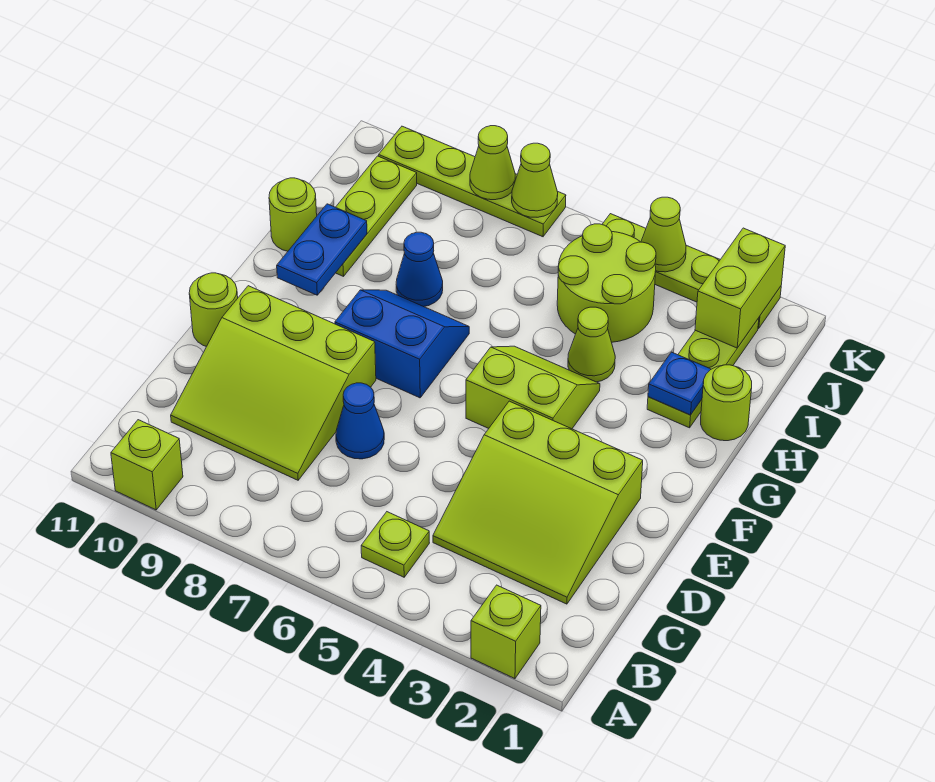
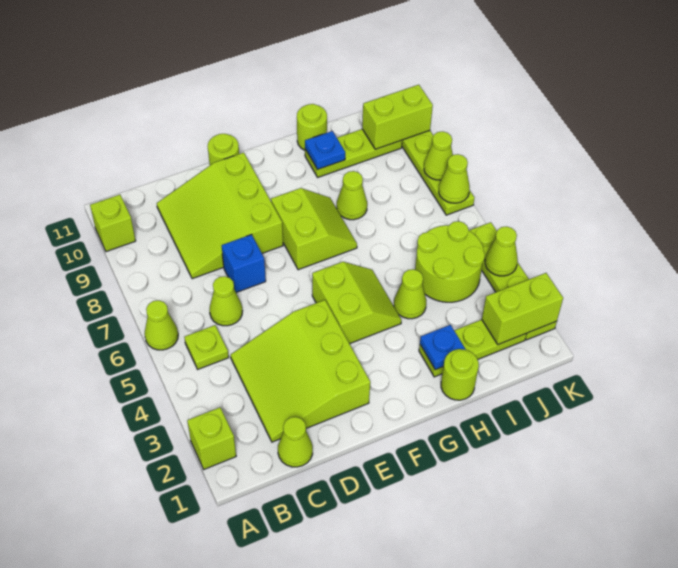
none -> lime 1x1 cone [145,300,178,350]
none -> lime 1x1 cone [278,417,313,467]
none -> lime 1x1 cone [210,276,242,326]
blue 1x1 cone [336,383,384,459] -> blue 1x1 brick [222,234,266,292]
blue 2x2 slope [335,290,469,398] -> lime 2x2 slope [271,188,357,270]
blue 1x2 plate [277,204,367,295] -> blue 1x1 plate [305,131,345,169]
blue 1x1 cone [396,232,443,307] -> lime 1x1 cone [337,171,367,220]
none -> lime 1x2 brick [362,85,433,149]

